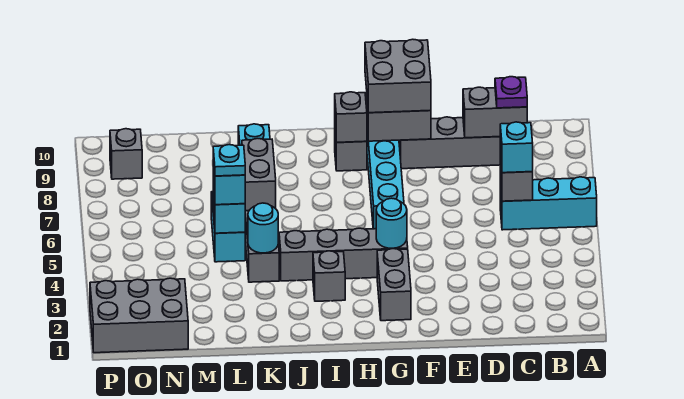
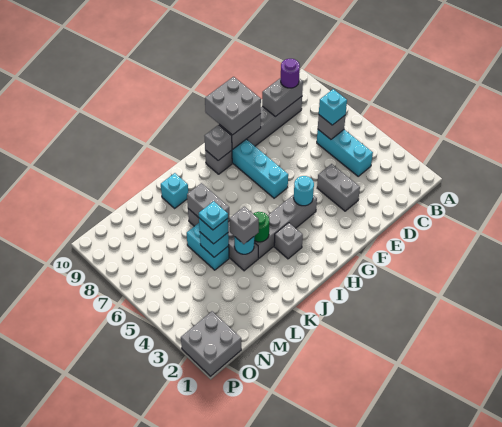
cyan 1x3 brick [500,177,597,230] -> cyan 1x3 brick turned to [317,130,373,176]
purple 1x1 plate [495,77,527,108] -> purple 1x1 round brick [281,59,300,88]
grey 1x2 brick [377,249,411,321] -> grey 1x2 brick moved to [317,164,360,211]
none -> green 1x1 round brick [253,212,269,242]
grey 2x3 brick [90,278,188,353] -> grey 2x2 brick [181,311,241,376]
grey 1x1 brick [110,129,142,179] -> grey 1x1 brick moved to [230,207,259,244]

